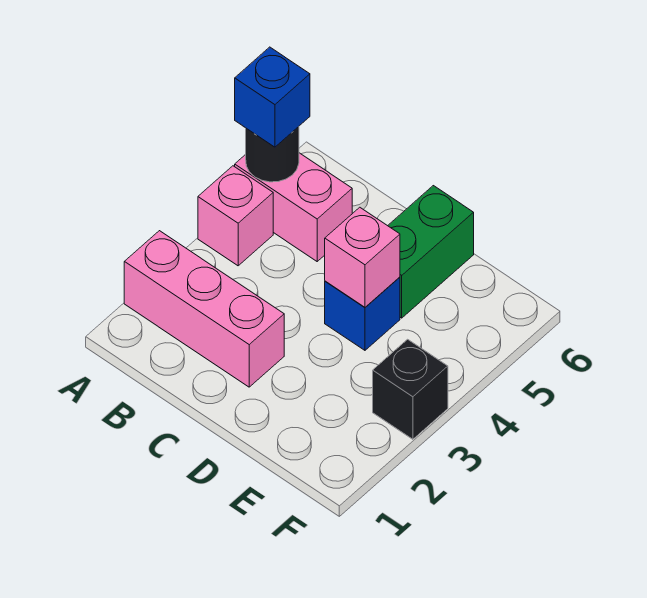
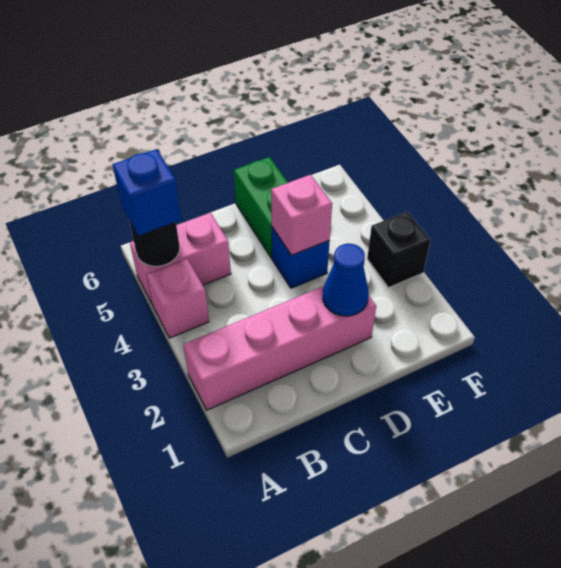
pink 1x3 brick [124,231,284,387] -> pink 1x4 brick [183,286,376,410]
none -> blue 1x1 cone [323,244,369,316]

